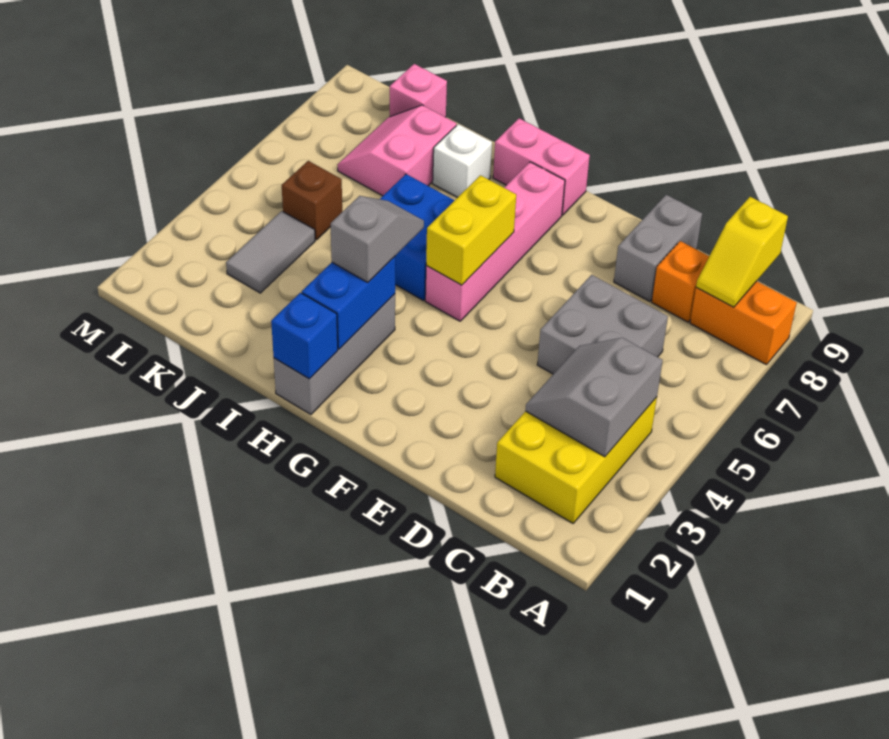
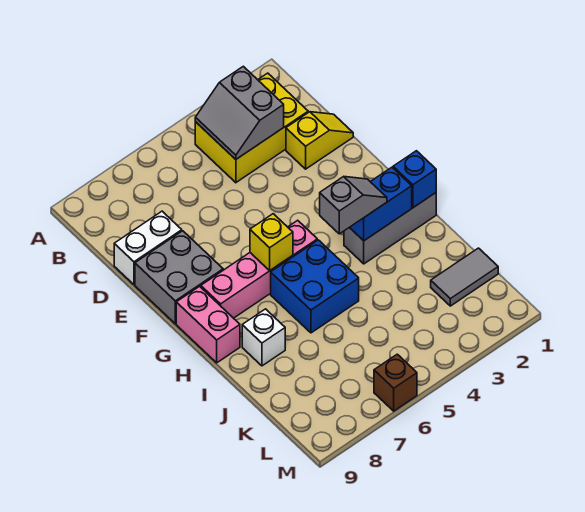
orange 1x2 brick [690,281,797,365] -> none
grey 2x2 slope [525,338,663,457] -> grey 2x2 slope turned to [195,66,284,159]
yellow 1x2 slope [696,197,788,307] -> yellow 1x2 slope moved to [286,112,353,169]
grey 2x2 brick [537,275,668,374] -> grey 2x2 brick moved to [135,231,223,324]
orange 1x1 brick [652,241,709,322] -> none
grey 1x2 brick [614,195,702,301] -> white 1x2 brick [114,211,182,285]
yellow 1x2 brick [426,175,516,285] -> yellow 1x1 brick [250,214,293,270]
grey 1x2 slope [331,196,424,283] -> grey 1x2 slope turned to [320,176,387,234]
pink 2x2 slope [337,105,457,196] -> none
grey 1x2 tile [226,211,315,293] -> grey 1x2 tile moved to [431,248,498,306]
brown 1x1 brick [282,161,342,240] -> brown 1x1 brick moved to [374,354,417,411]
pink 1x1 brick [390,64,447,117] -> none

